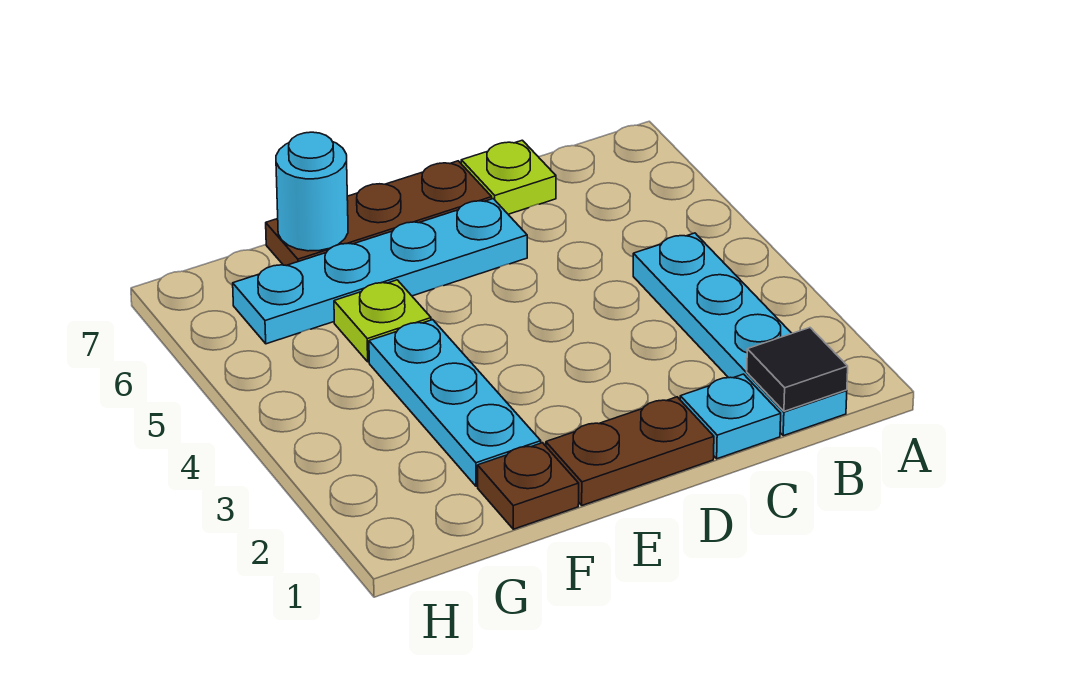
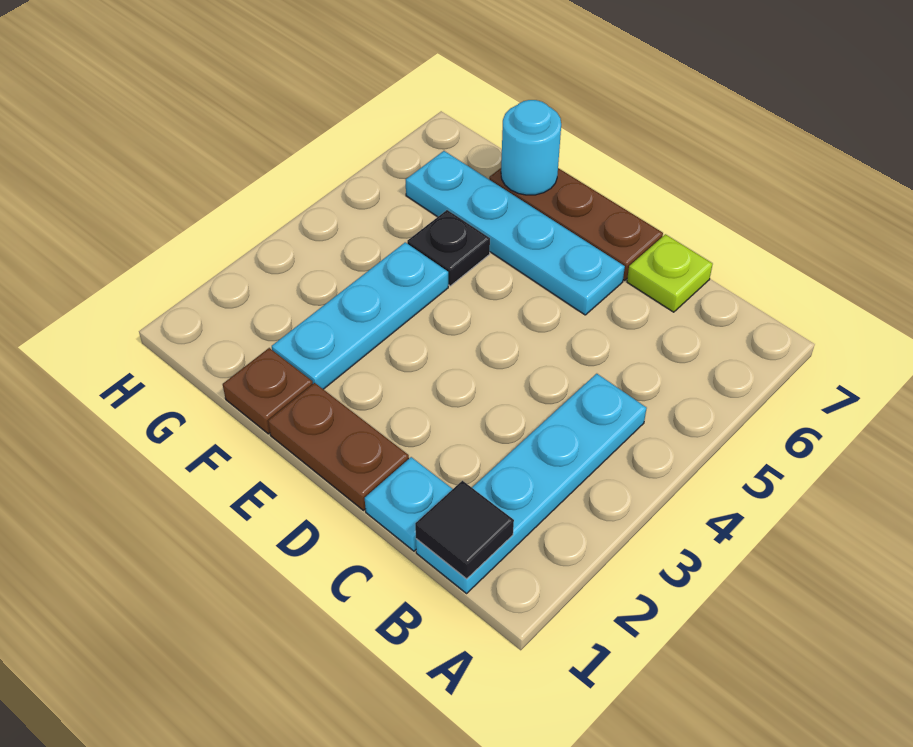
lime 1x1 plate [334,280,431,362] -> black 1x1 plate [407,210,490,286]

